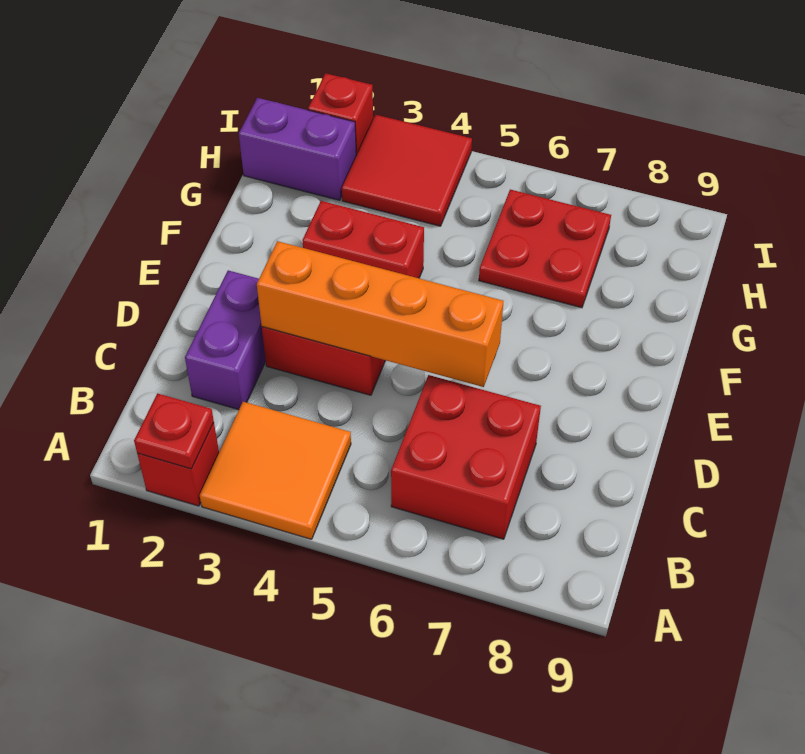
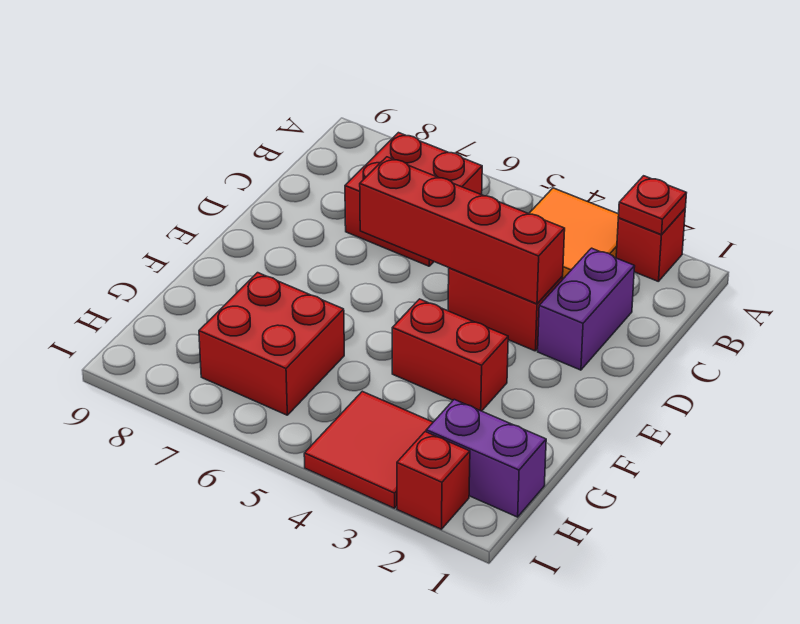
orange 1x4 brick [257,241,503,387] -> red 1x4 brick [360,157,565,304]
red 2x2 plate [479,190,611,308] -> red 2x2 brick [199,273,344,415]

